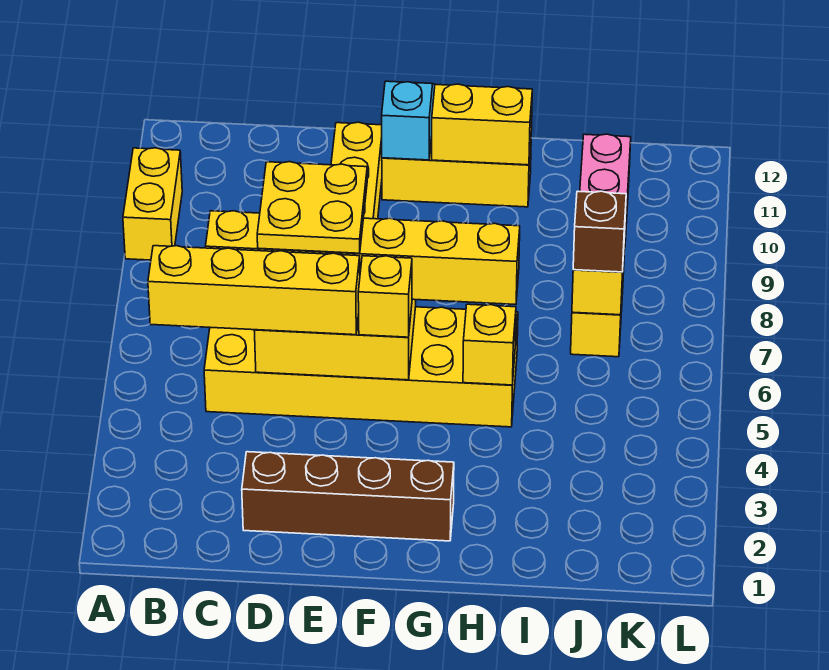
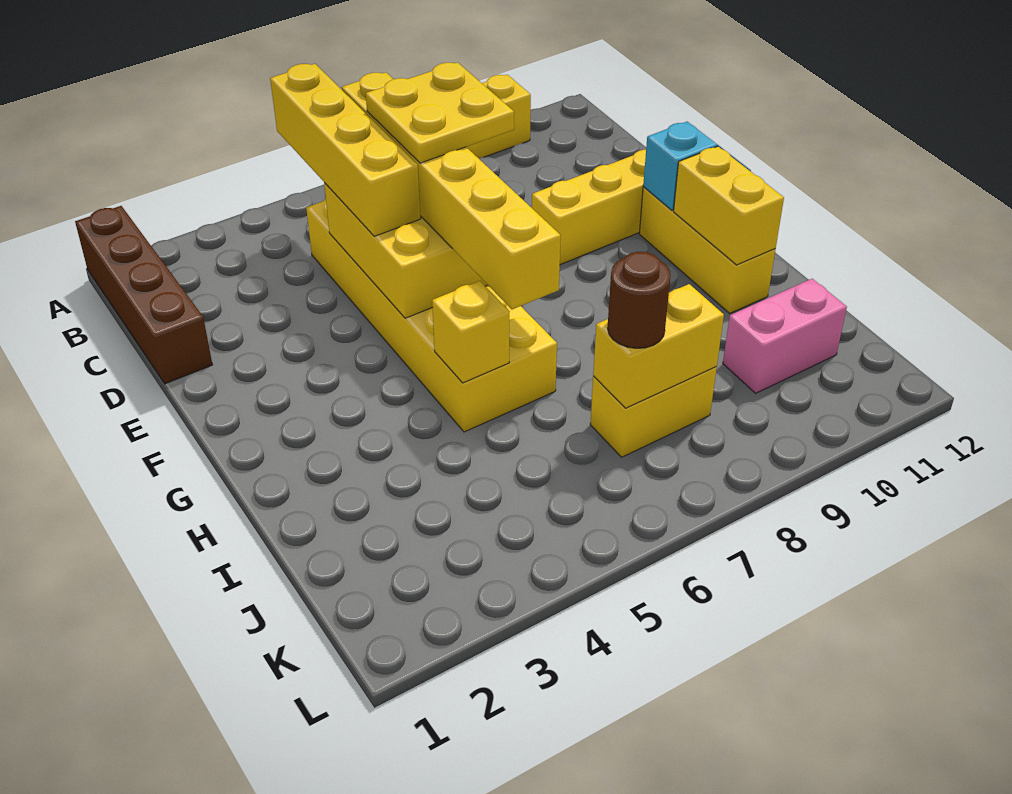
brown 1x4 brick [242,452,454,541] -> brown 1x4 brick moved to [75,206,212,384]
yellow 1x1 brick [358,256,412,337] -> none
brown 1x1 brick [573,191,626,272] -> brown 1x1 round brick [608,252,671,348]

